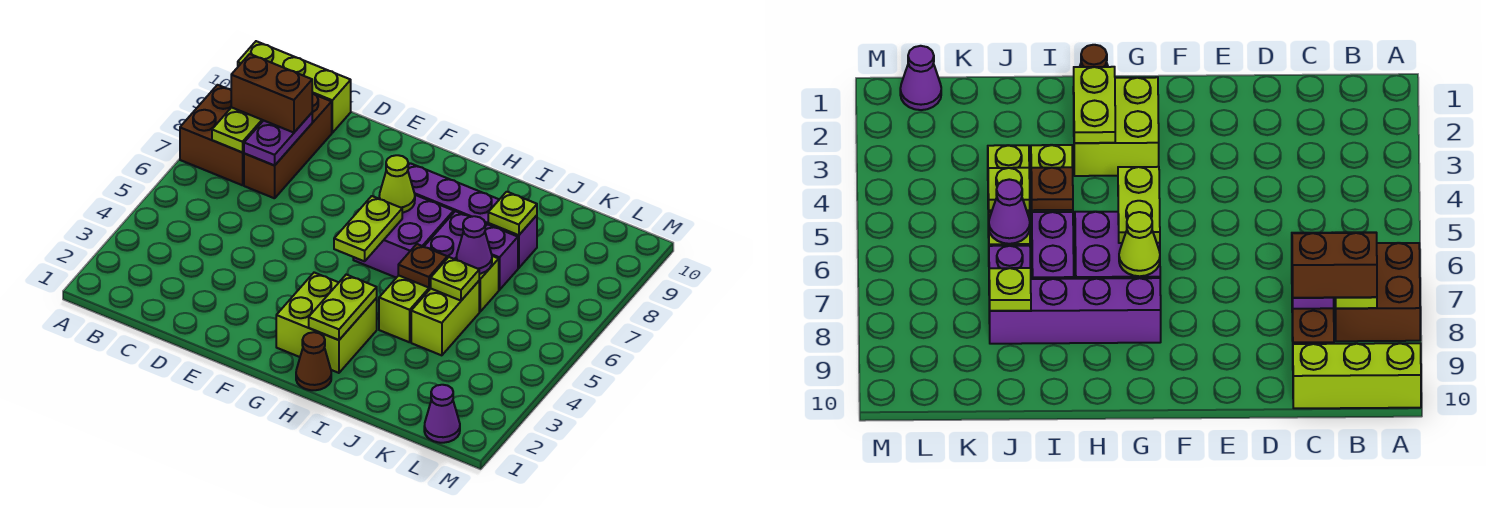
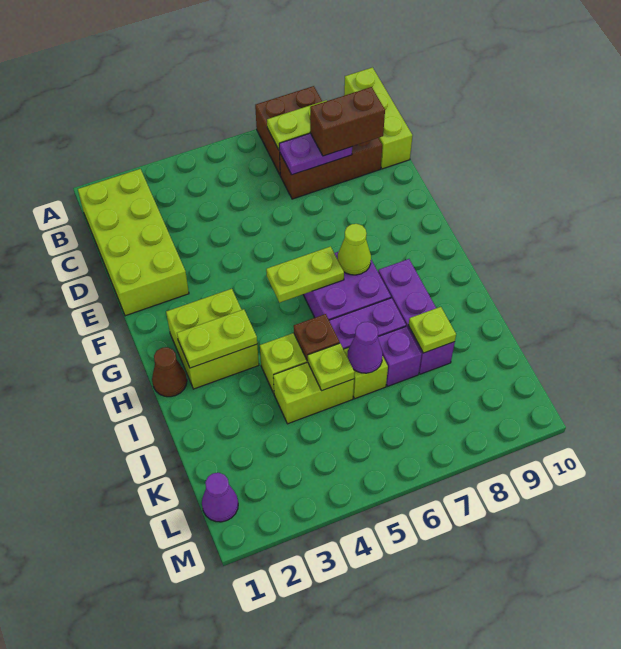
none -> lime 2x4 brick [78,169,189,316]
brown 1x2 brick [231,54,312,133] -> brown 1x2 brick turned to [310,87,385,156]
purple 1x4 brick [408,163,537,268] -> purple 1x3 brick [378,259,455,374]

